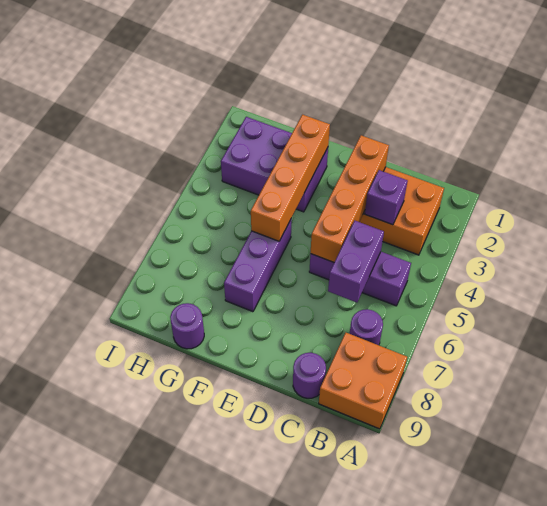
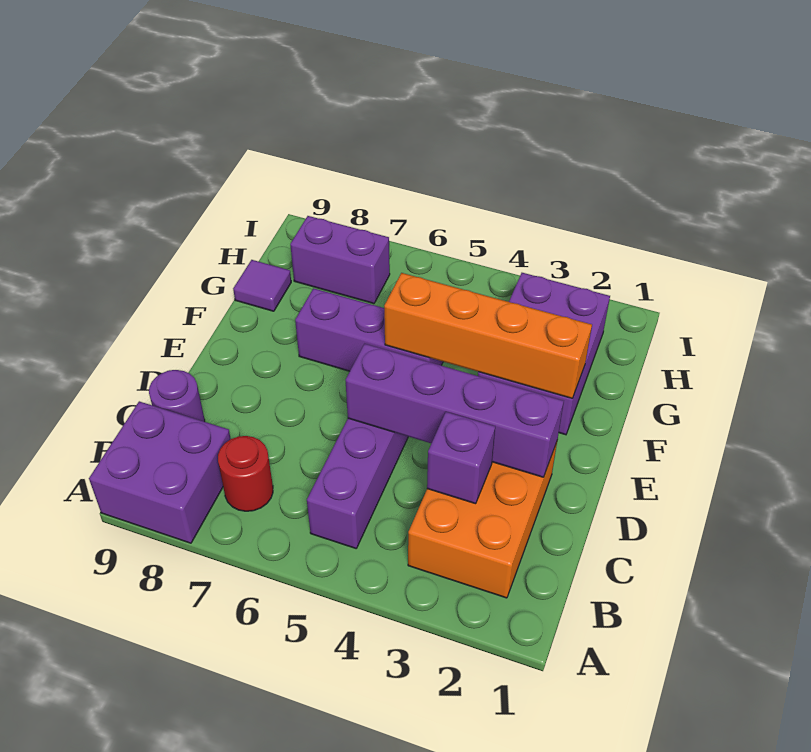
orange 2x2 brick [319,333,407,429] -> purple 2x2 brick [89,401,231,543]
purple 1x1 round brick [350,309,383,345] -> red 1x1 round brick [218,436,273,511]
purple 1x2 brick [328,221,384,302] -> purple 1x2 brick moved to [290,216,390,304]
orange 1x4 brick [311,135,389,262] -> purple 1x4 brick [345,344,564,477]
purple 1x1 round brick [170,303,204,349] -> purple 1x1 tile [233,260,291,311]

